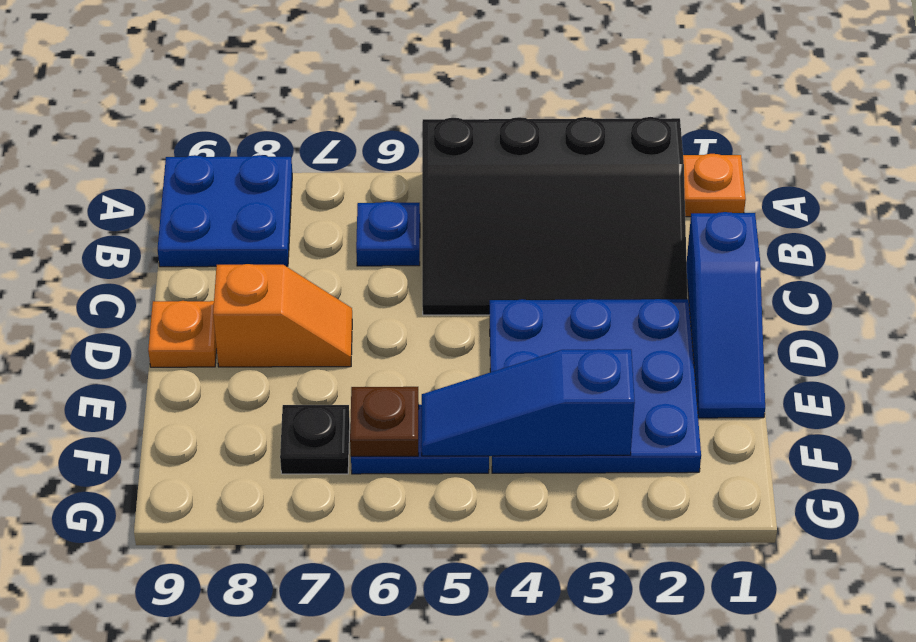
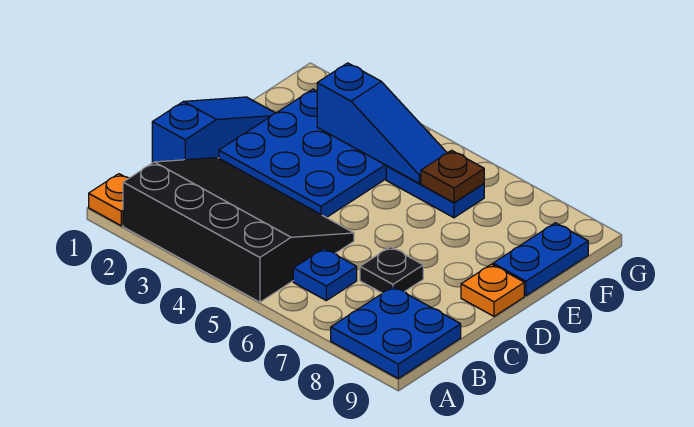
orange 1x2 slope [213,264,352,367] -> none
none -> blue 1x2 plate [493,223,588,296]
black 1x1 plate [280,405,350,474] -> black 1x1 plate moved to [360,247,423,293]

